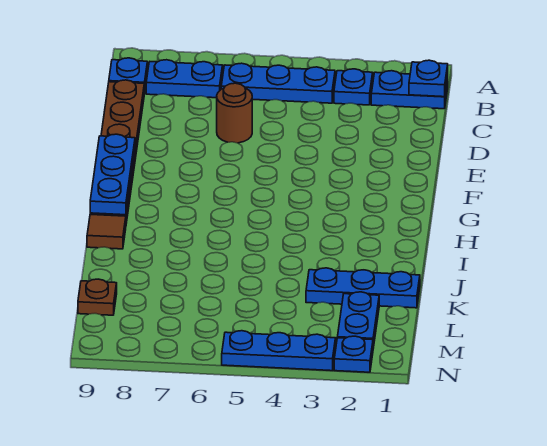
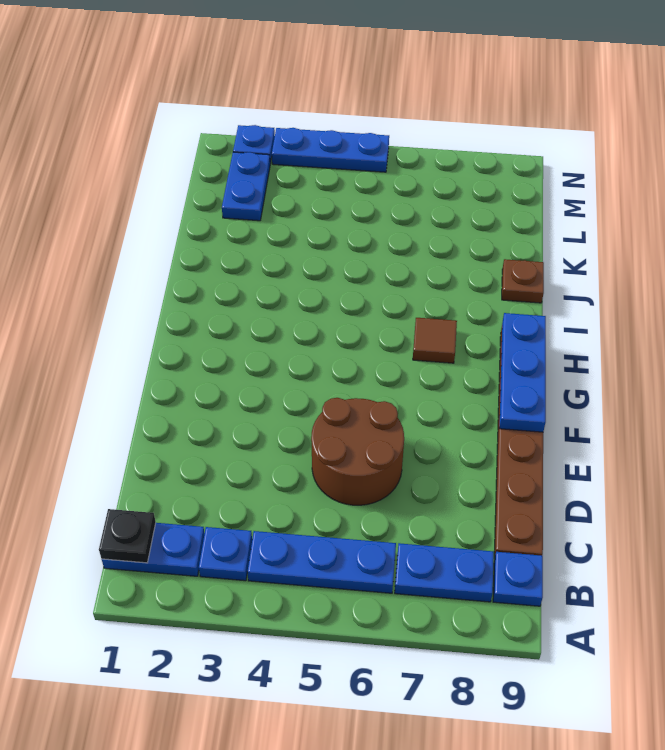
blue 1x1 plate [409,60,448,97] -> black 1x1 plate [99,509,156,563]
brown 1x1 round brick [217,83,252,143] -> brown 2x2 round brick [311,398,404,505]
brown 1x1 tile [87,215,126,249] -> brown 1x1 tile moved to [413,318,457,363]
blue 1x3 plate [306,268,420,308] -> none
brown 1x1 plate [78,279,117,315] -> brown 1x1 plate moved to [502,259,544,303]

